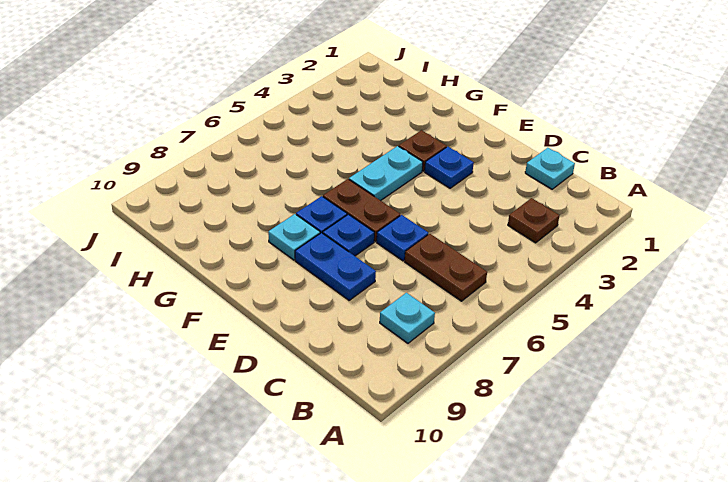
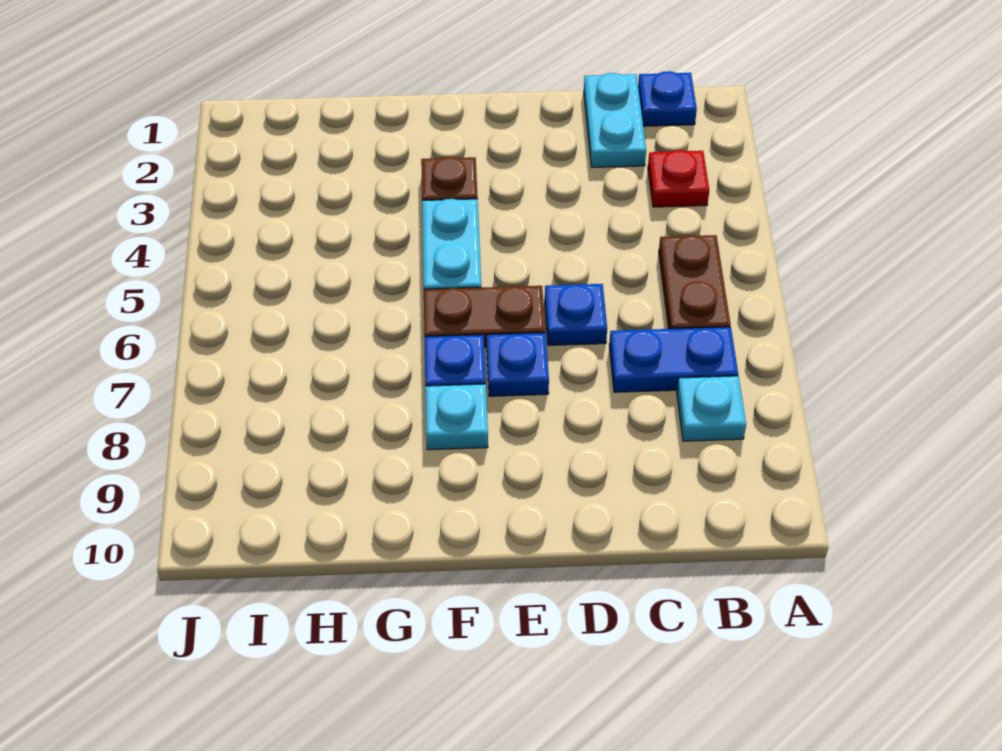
brown 1x1 plate [508,198,559,243] -> red 1x1 plate [648,150,709,207]
brown 1x2 plate [405,234,487,301] -> brown 1x2 plate turned to [659,235,731,329]
cyan 1x1 plate [525,148,575,189] -> cyan 1x2 plate [584,73,646,168]
blue 1x2 plate [295,233,376,300] -> blue 1x2 plate moved to [609,327,738,392]
blue 1x1 plate [425,147,474,188] -> blue 1x1 plate moved to [638,71,697,126]

